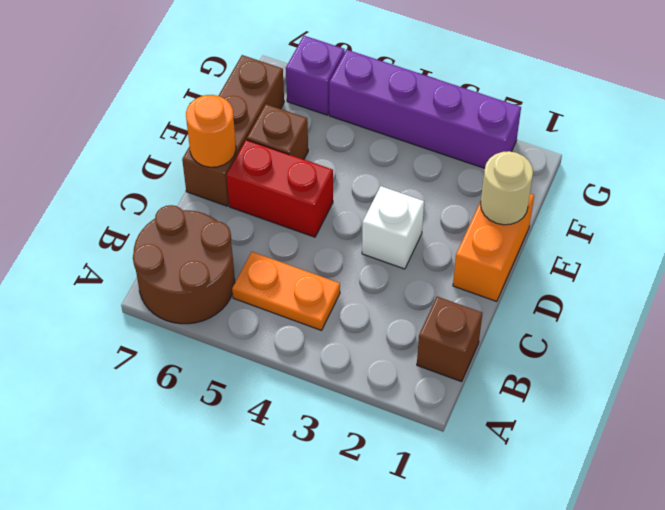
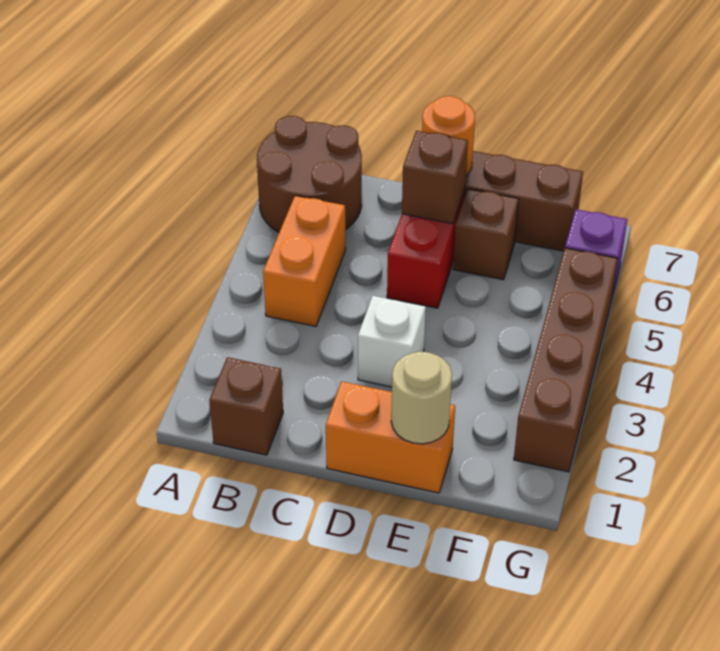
orange 1x2 plate [232,252,340,330] -> orange 1x2 brick [263,196,346,326]
none -> brown 1x1 brick [402,131,468,224]
purple 1x4 brick [329,50,521,168] -> brown 1x4 brick [514,248,618,472]

